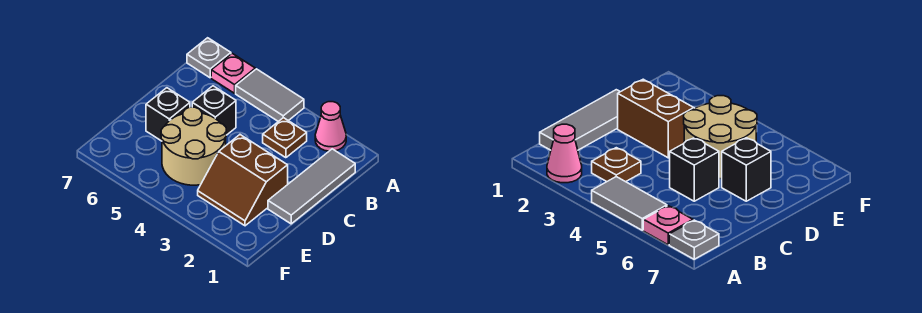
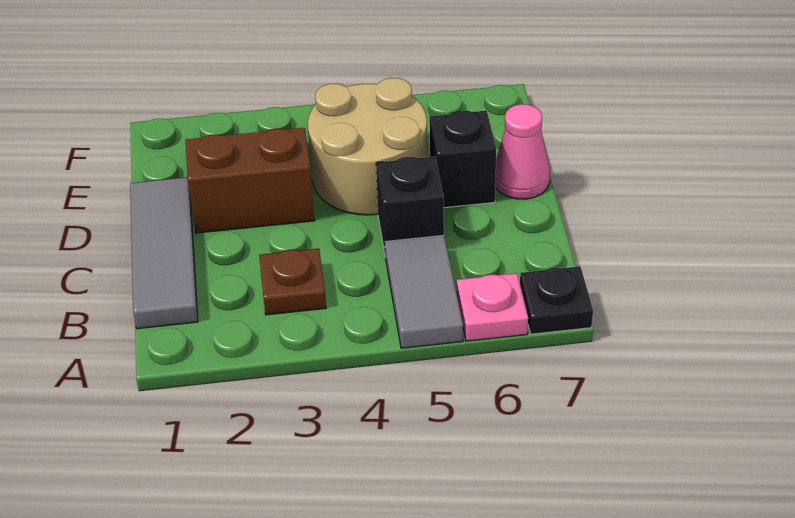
pink 1x1 cone [315,102,346,151] -> pink 1x1 cone moved to [495,104,550,199]
grey 1x2 tile [236,69,304,122] -> grey 1x2 tile turned to [385,235,463,348]
grey 1x1 plate [187,38,231,78] -> black 1x1 plate [520,266,593,334]

